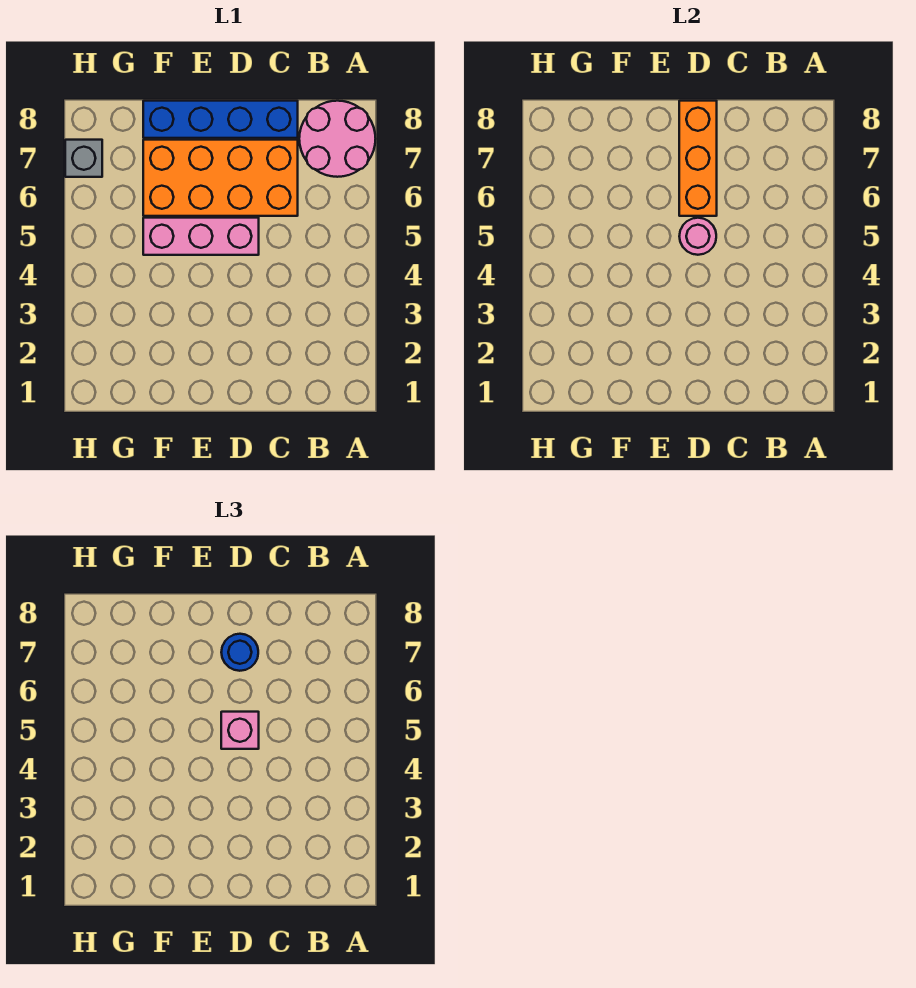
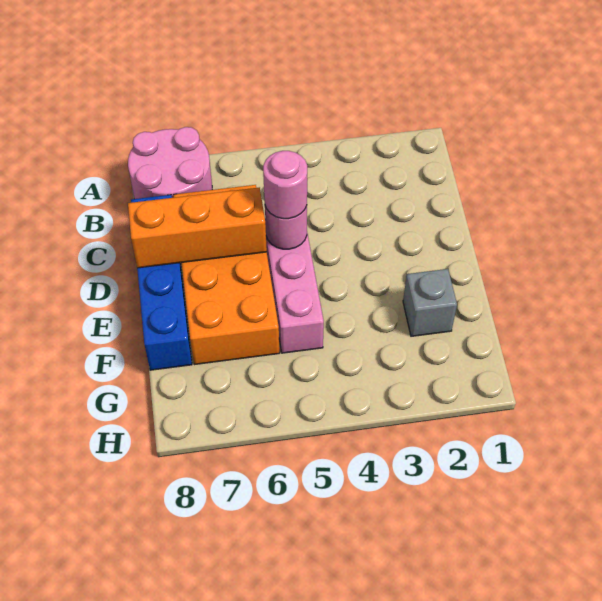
pink 1x1 brick [221,712,259,749] -> pink 1x1 round brick [263,151,307,219]
blue 1x1 round brick [221,634,258,671] -> none
grey 1x1 brick [65,140,102,177] -> grey 1x1 brick moved to [403,269,457,336]

